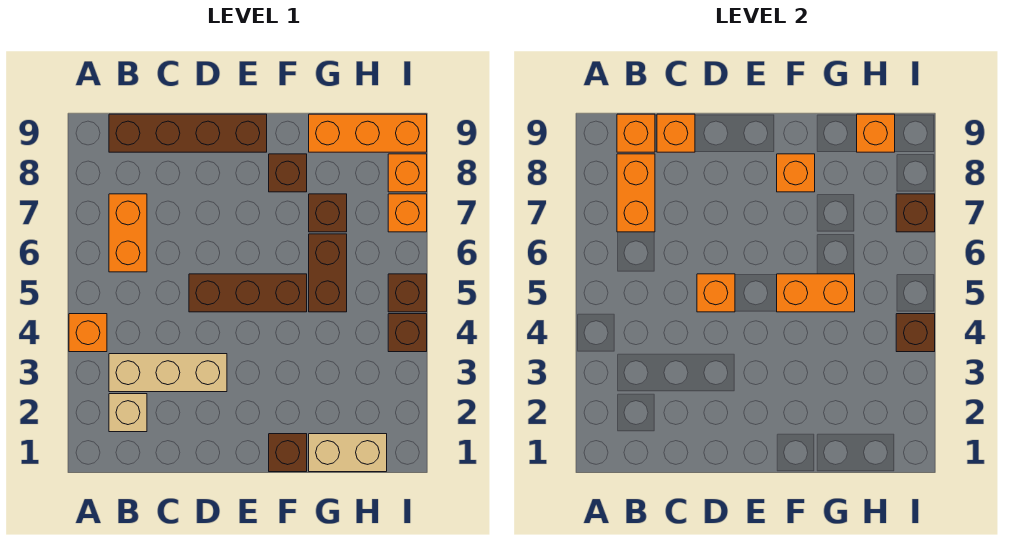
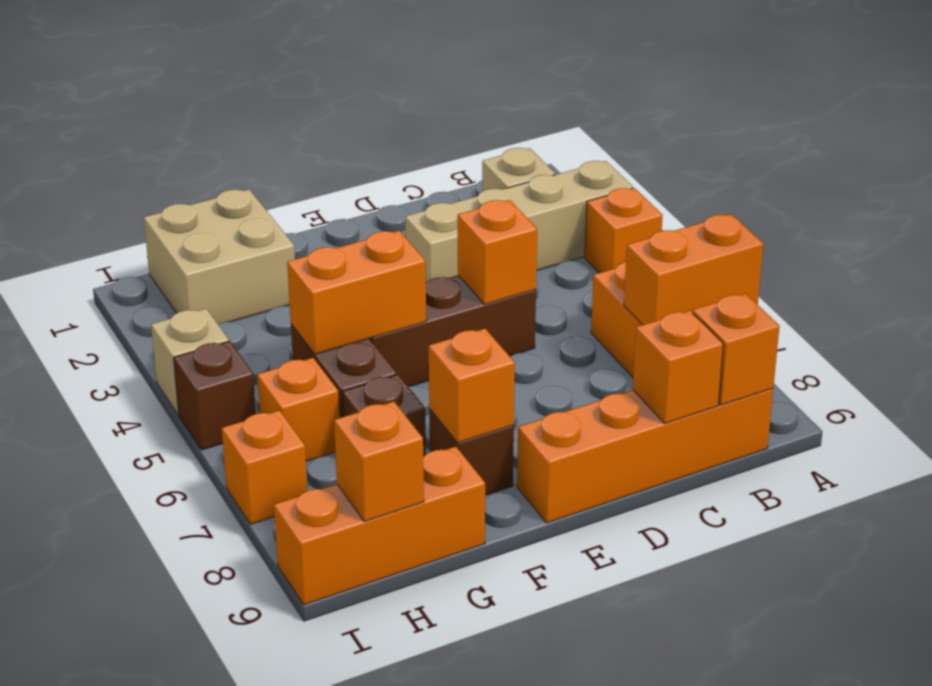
tan 1x3 brick [109,354,227,392] -> tan 1x4 brick [405,161,633,282]
orange 1x2 brick [617,154,655,232] -> orange 1x2 brick turned to [624,214,763,325]
brown 1x4 brick [109,114,267,152] -> orange 1x4 brick [517,388,773,523]
brown 1x1 brick [269,434,307,472] -> none
tan 1x2 brick [309,434,387,472] -> tan 2x2 brick [144,189,295,324]
brown 1x1 brick [388,314,427,352] -> tan 1x1 brick [151,309,229,415]
brown 1x1 brick [896,314,935,352] -> none
brown 1x1 brick [896,194,935,232] -> none
orange 1x1 brick [388,154,427,192] -> orange 1x1 brick moved to [257,358,339,461]

